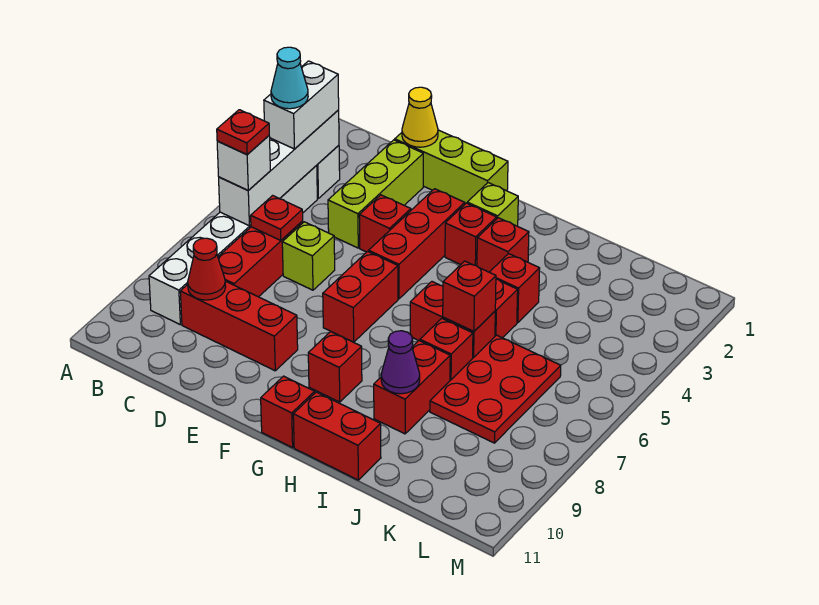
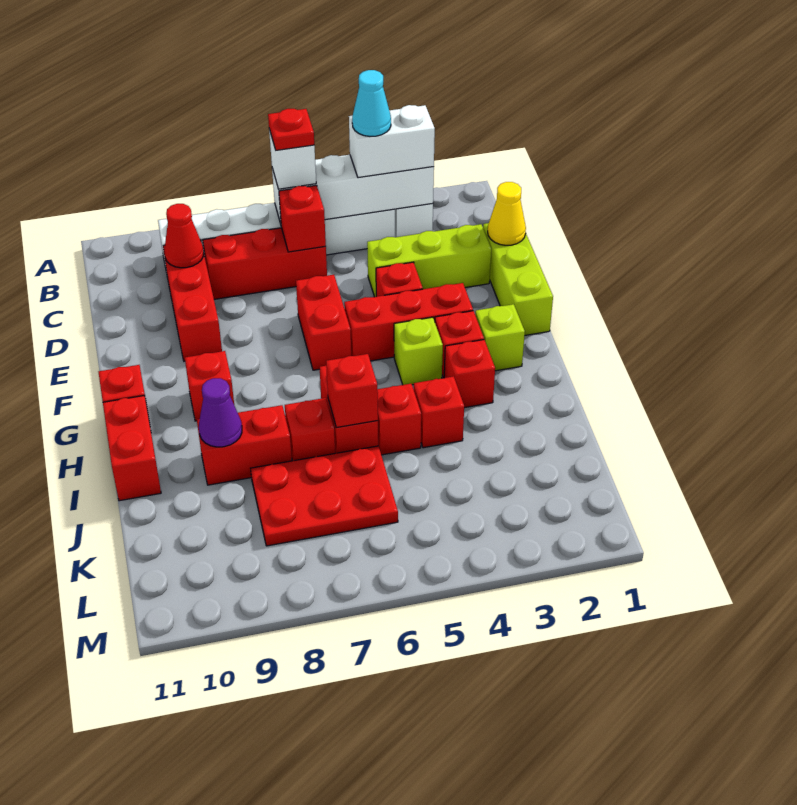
red 1x1 plate [251,196,303,240] -> red 1x1 brick [279,185,326,252]
lime 1x1 brick [282,222,335,290] -> lime 1x1 brick moved to [394,317,443,385]
red 1x2 brick [323,251,398,342] -> red 1x2 brick turned to [296,275,351,370]

